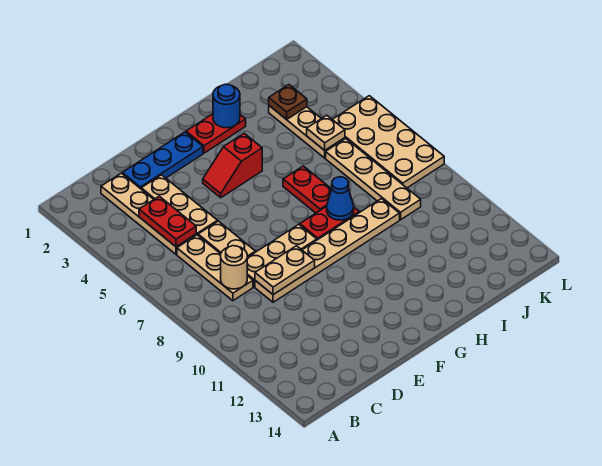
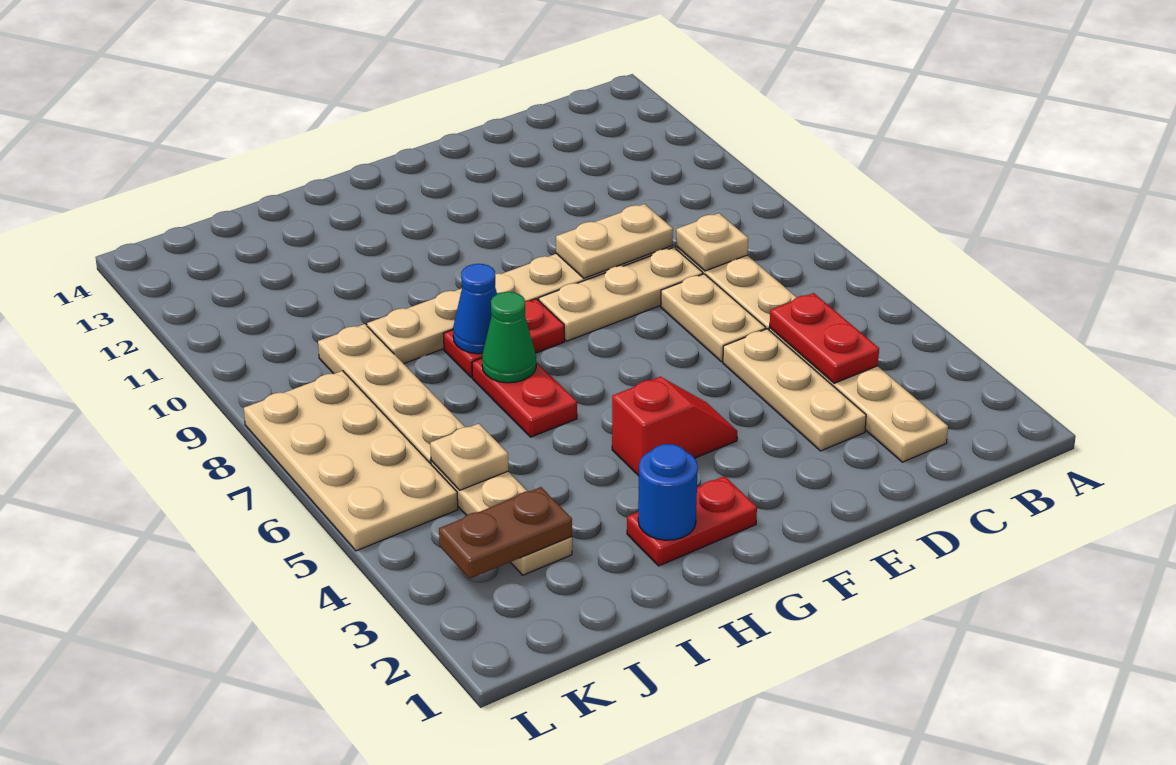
tan 1x1 round brick [221,246,247,289] -> tan 1x1 plate [676,213,748,271]
blue 1x3 plate [122,132,203,189] -> none
none -> green 1x1 cone [482,292,536,383]
brown 1x1 plate [269,85,307,119] -> brown 1x2 plate [439,487,572,579]

